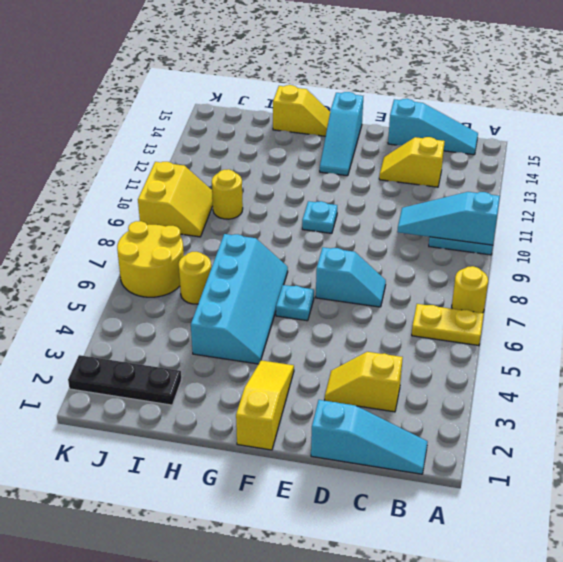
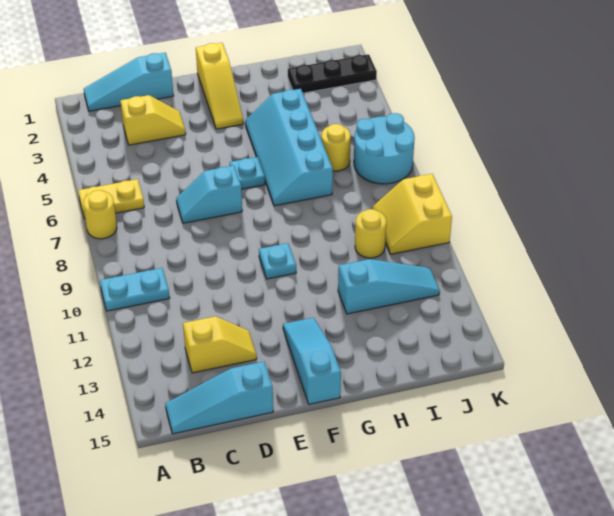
cyan 1x3 slope [397,192,500,245] -> cyan 1x3 slope moved to [338,259,440,314]
yellow 1x2 slope [273,85,330,136] -> none
yellow 2x2 round brick [117,221,184,297] -> cyan 2x2 round brick [354,113,415,184]

